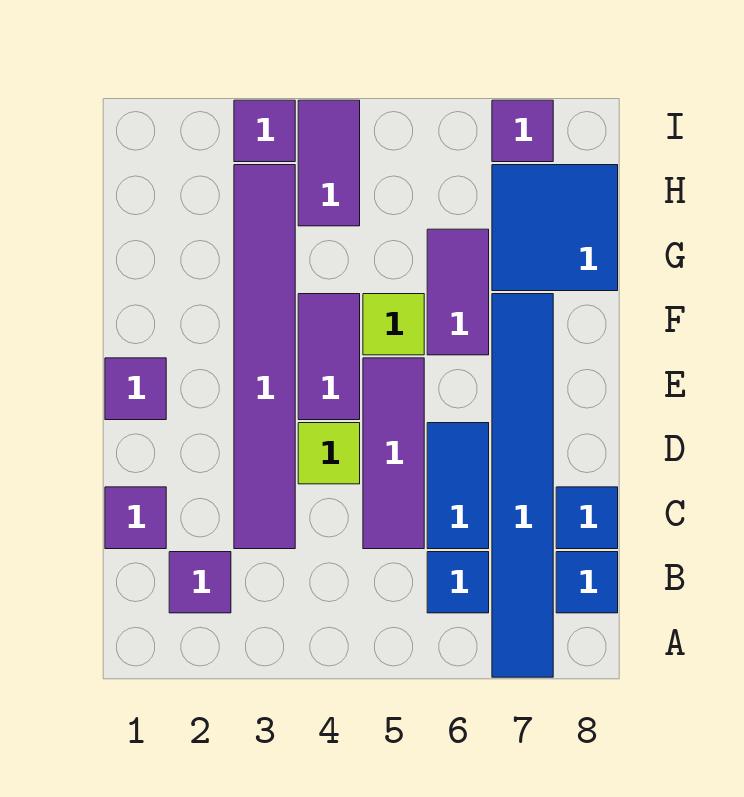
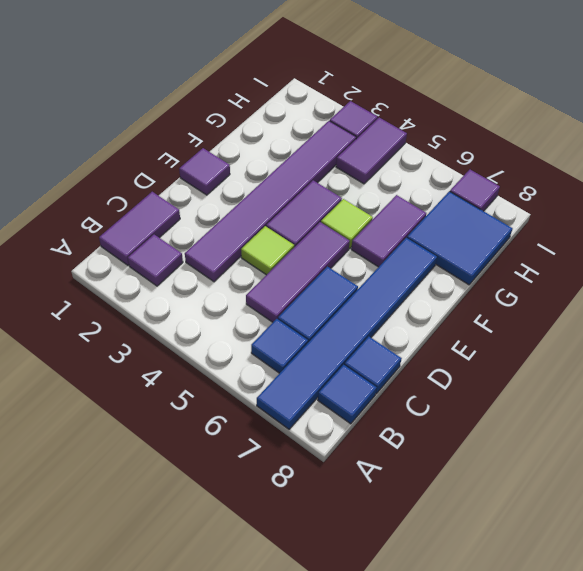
purple 1x1 tile [105,487,166,549] -> purple 1x2 tile [99,192,180,265]

